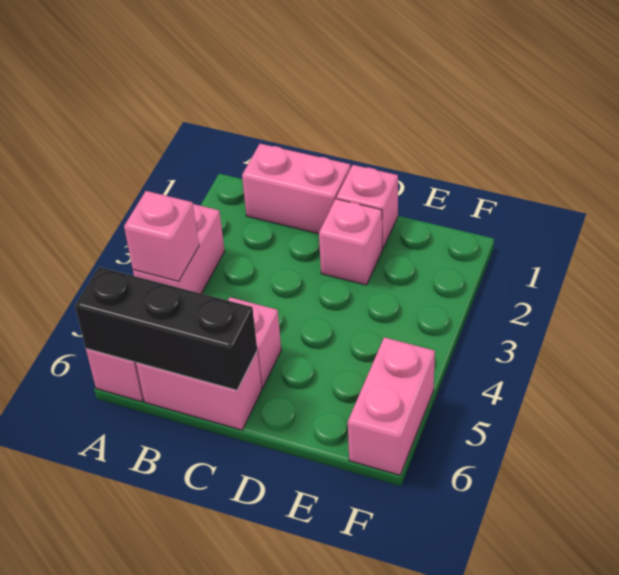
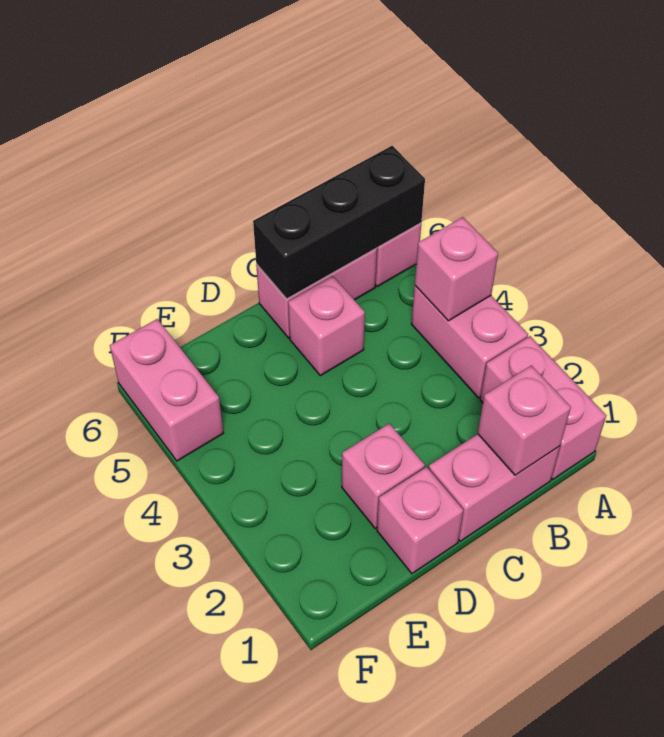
none -> pink 1x2 brick [480,336,606,479]
none -> pink 1x1 brick [478,365,571,475]

